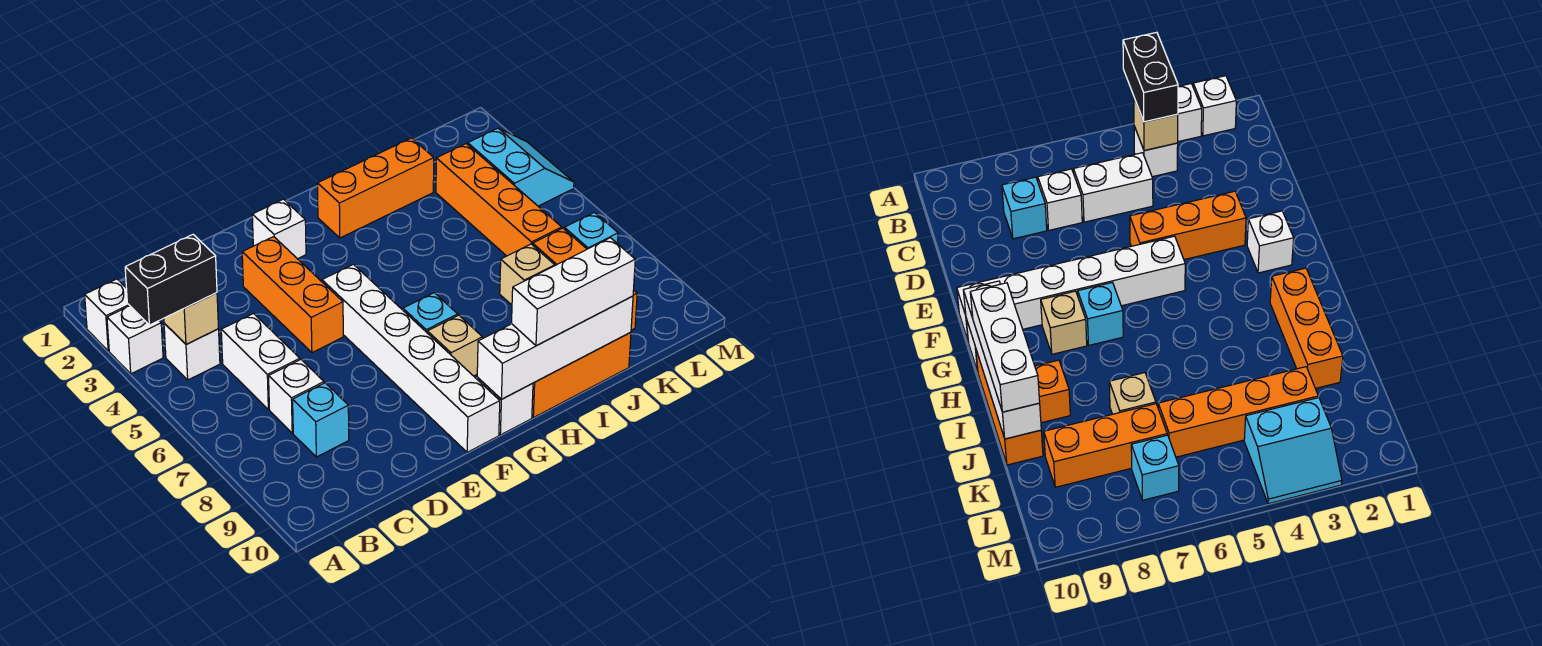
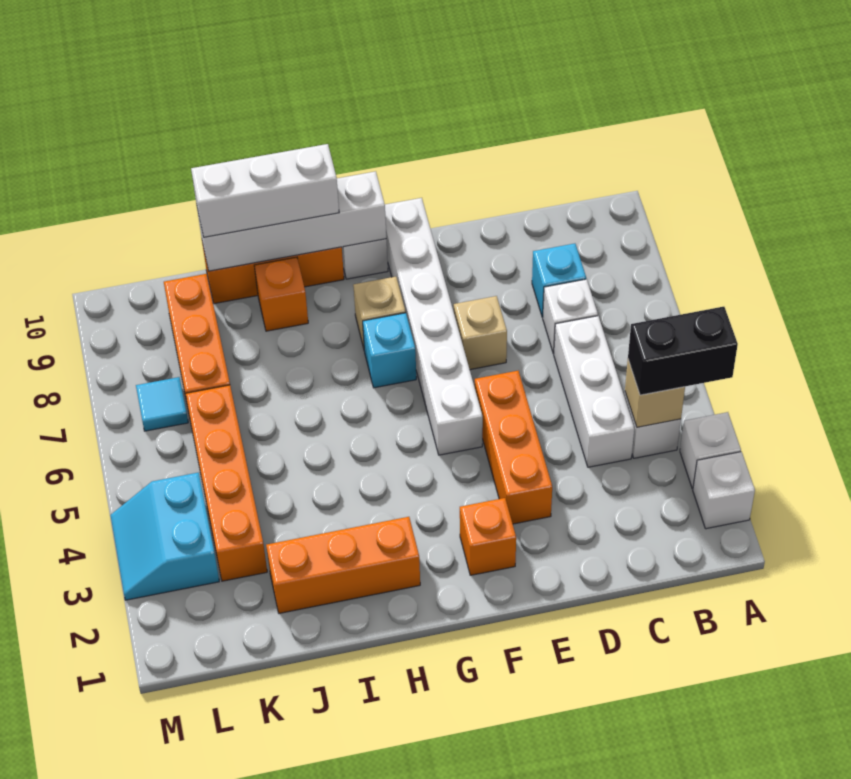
white 1x2 brick [221,314,300,410] -> white 1x3 brick [554,316,634,467]
white 1x1 brick [252,199,306,259] -> orange 1x1 brick [460,498,516,575]
tan 1x1 brick [500,244,555,305] -> tan 1x1 brick moved to [454,296,507,370]
cyan 1x1 brick [564,212,618,249] -> cyan 1x1 tile [136,377,188,431]

